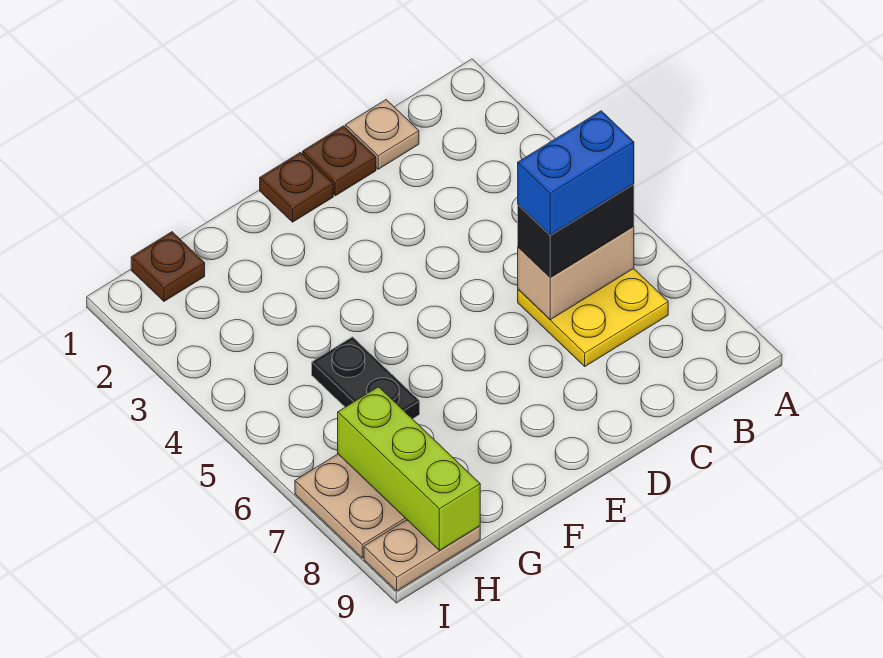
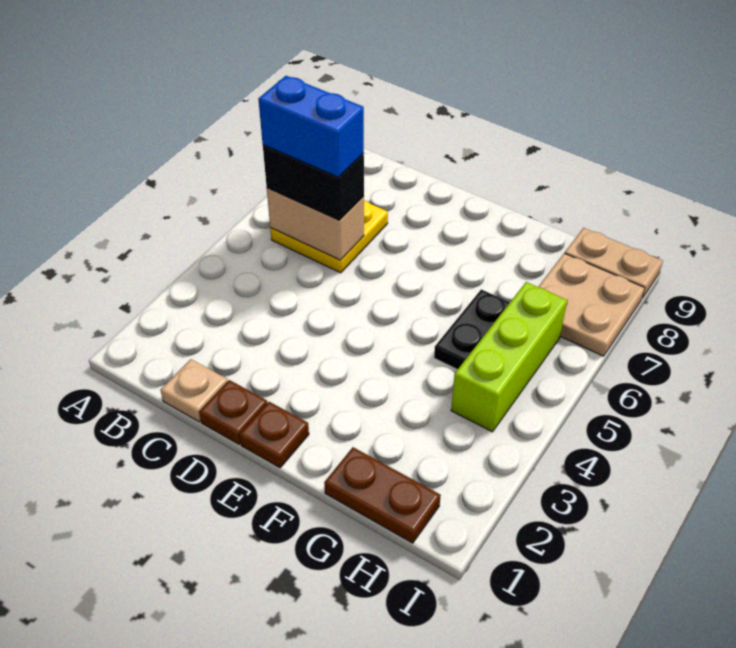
brown 1x1 plate [131,232,205,301] -> brown 1x2 plate [324,447,441,543]
lime 1x3 brick [338,387,480,550] -> lime 1x3 brick moved to [451,282,567,432]

